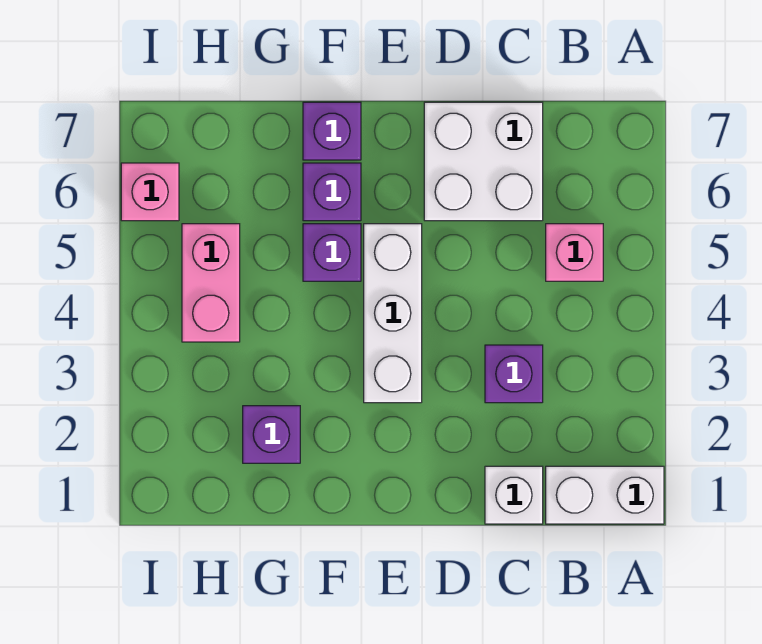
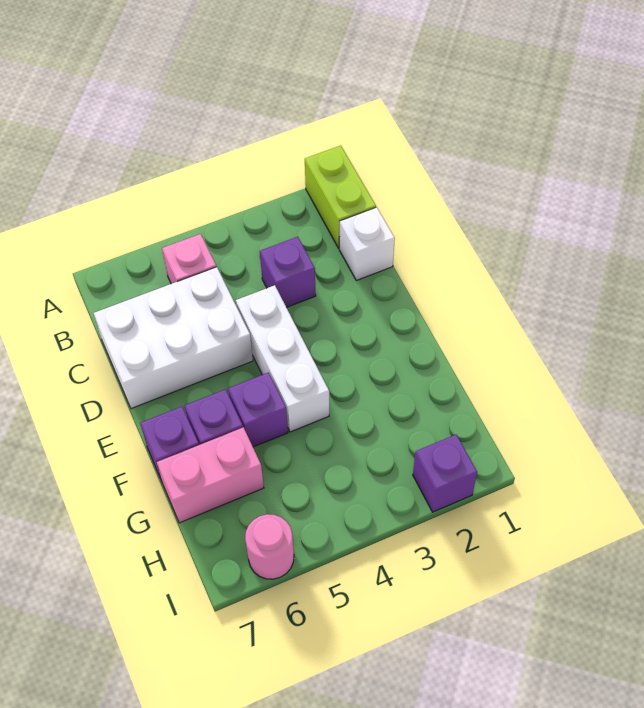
white 1x2 brick [546,466,664,524] -> lime 1x2 brick [305,146,376,248]
white 2x2 brick [424,102,543,221] -> white 2x3 brick [94,267,253,409]
white 1x3 brick [364,224,422,403] -> white 1x3 brick turned to [236,285,329,432]
purple 1x1 brick [243,406,300,463] -> purple 1x1 brick moved to [413,435,477,512]
pink 1x2 brick [182,224,240,342] -> pink 1x2 brick moved to [157,427,264,523]
pink 1x1 brick [121,163,179,221] -> pink 1x1 round brick [245,514,294,579]

